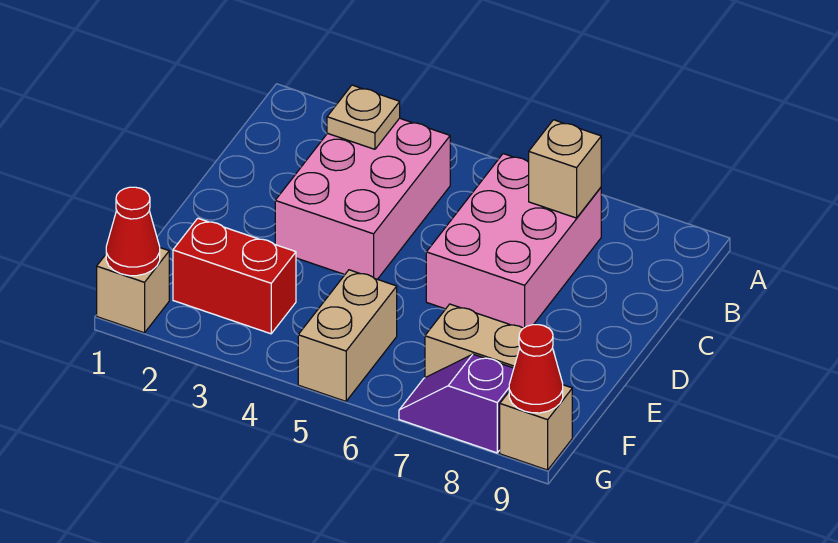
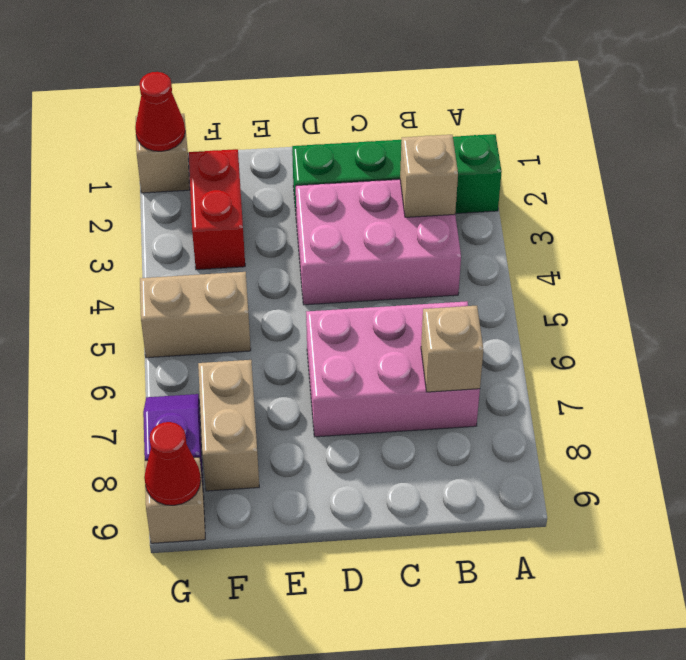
none -> green 1x4 brick [292,134,502,223]
tan 1x1 plate [327,85,400,149] -> tan 1x1 brick [400,135,458,217]

